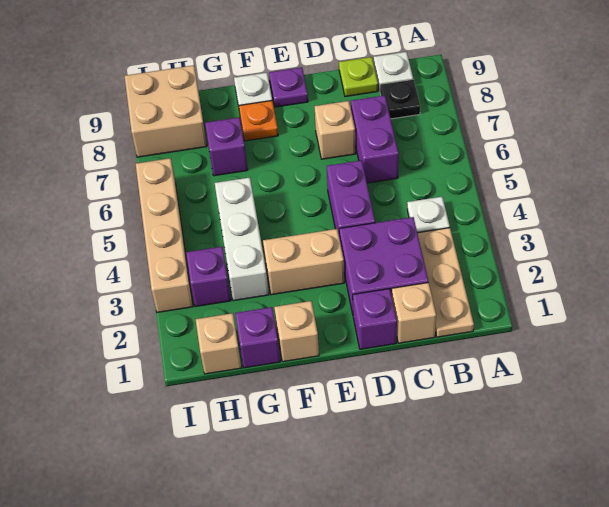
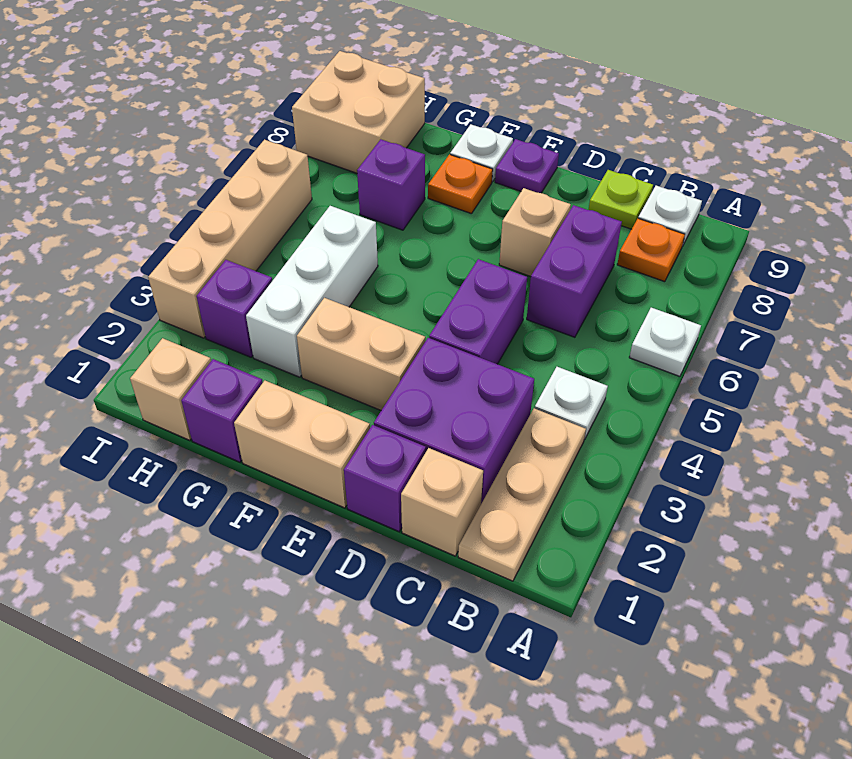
none -> white 1x1 plate [629,308,701,376]
black 1x1 plate [380,79,420,119] -> orange 1x1 plate [617,218,685,282]
tan 1x1 brick [274,301,319,362] -> tan 1x2 brick [234,381,370,508]

